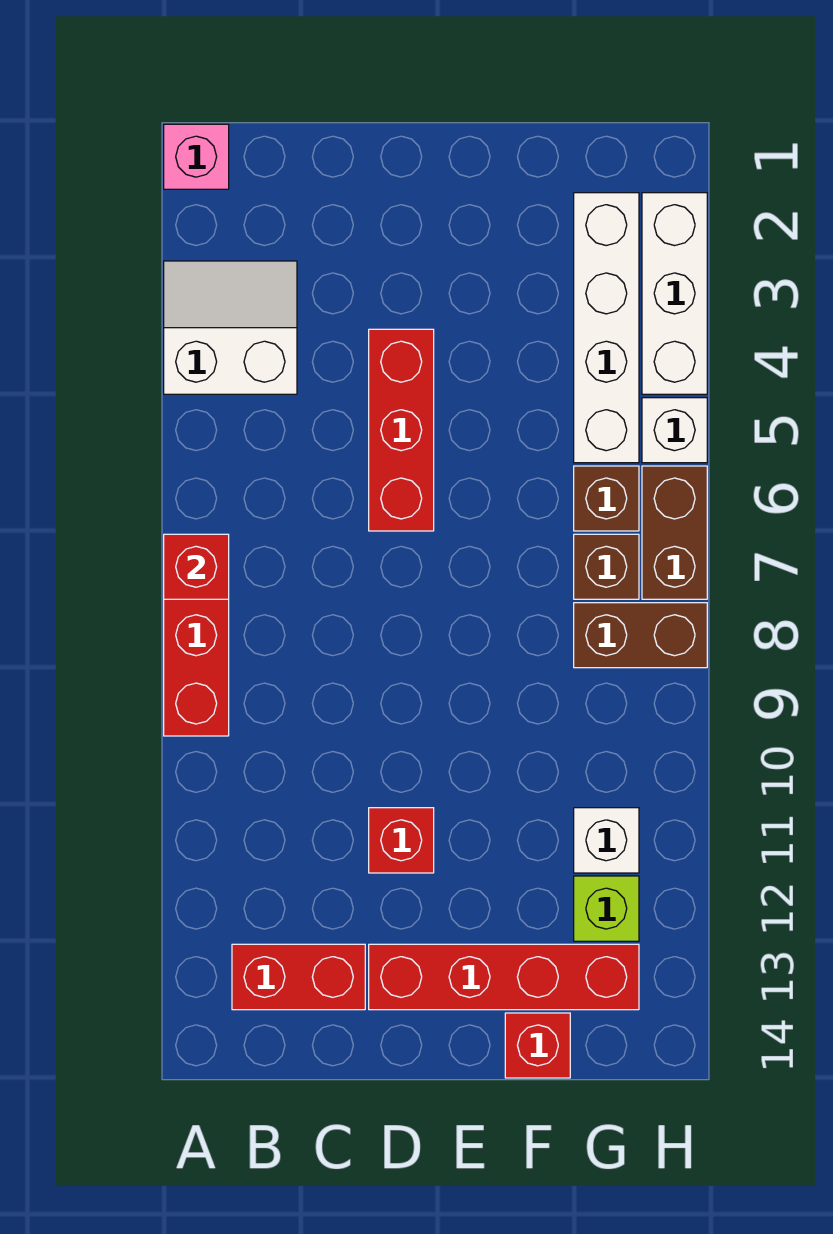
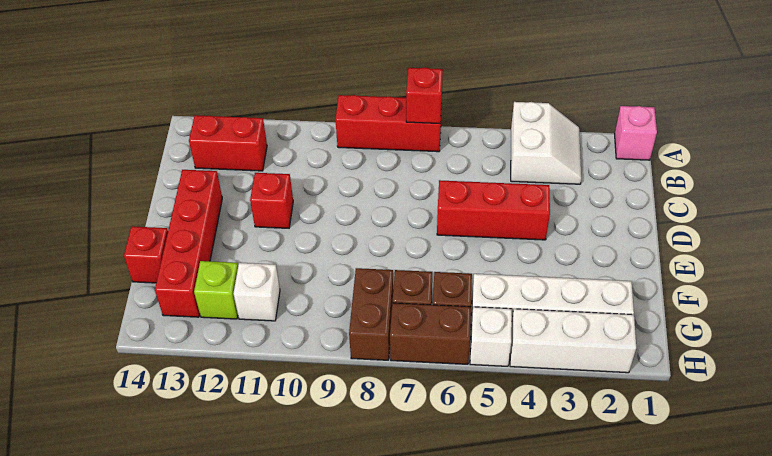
red 1x2 brick [232,944,365,1010] -> red 1x2 brick turned to [189,115,267,171]

